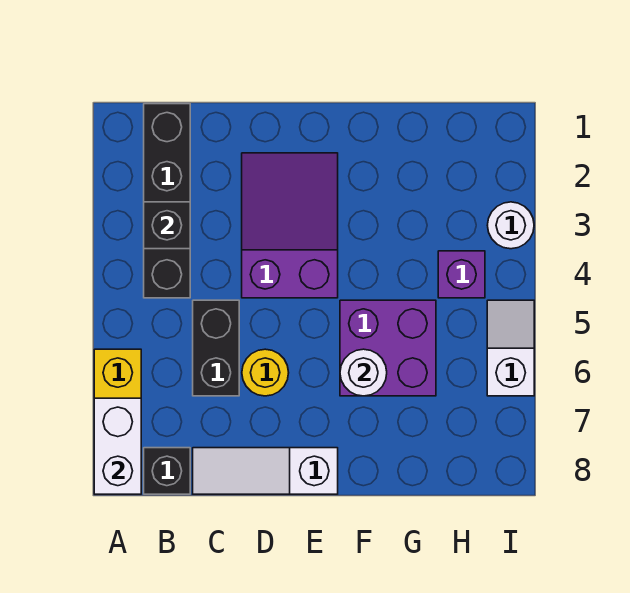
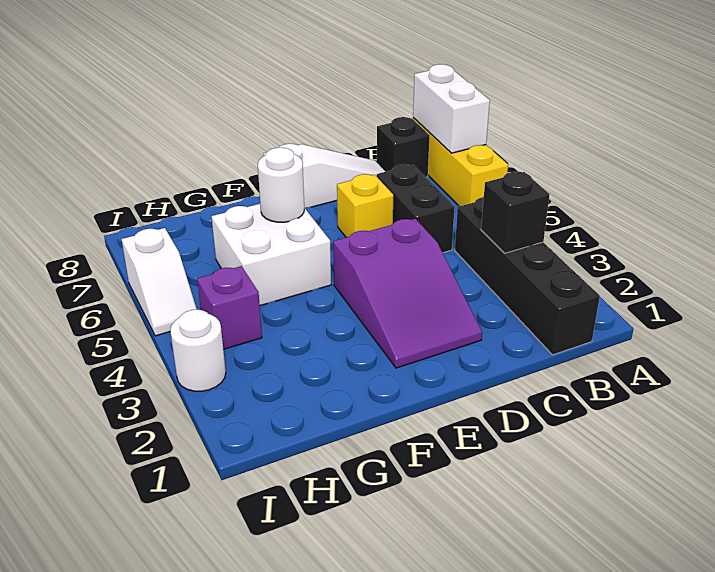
yellow 1x1 round brick [242,349,289,396] -> yellow 1x1 brick [337,174,393,237]
purple 2x2 brick [340,300,436,396] -> white 2x2 brick [212,204,331,306]

